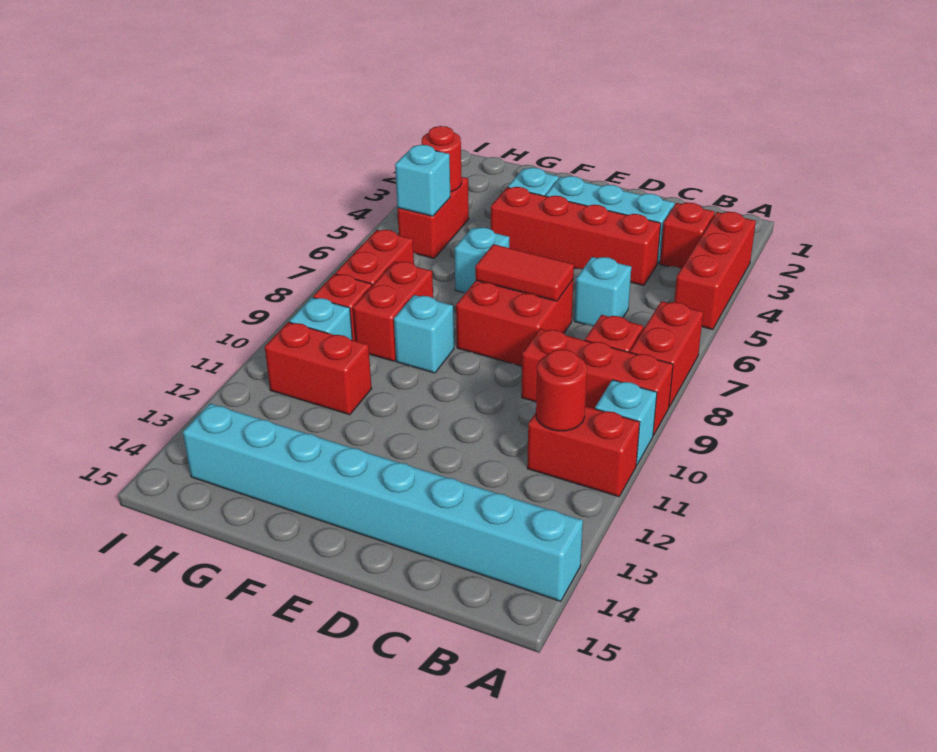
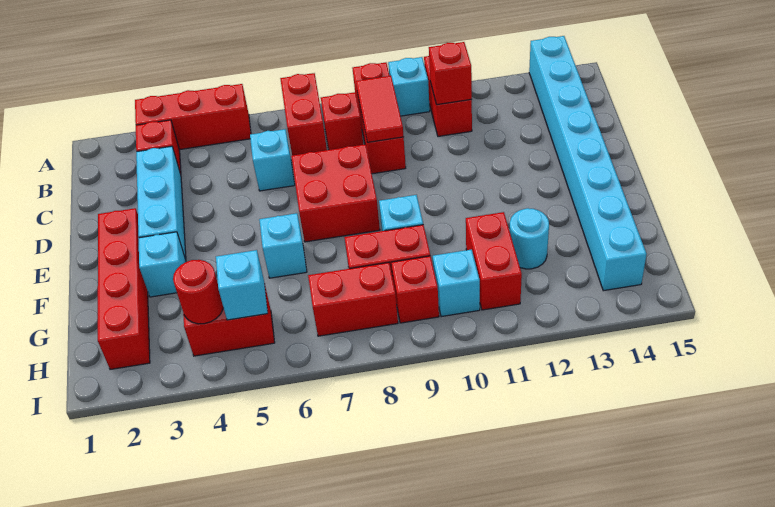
red 1x2 brick [630,301,703,407] -> red 1x2 brick turned to [280,73,327,156]
red 1x1 round brick [536,349,587,431] -> red 1x1 brick [429,42,472,105]
red 1x4 brick [491,187,661,286] -> red 1x4 brick moved to [98,208,150,369]
red 1x2 tile [475,244,574,301] -> red 1x2 tile moved to [356,76,404,142]
none -> cyan 1x1 round brick [510,208,549,269]

